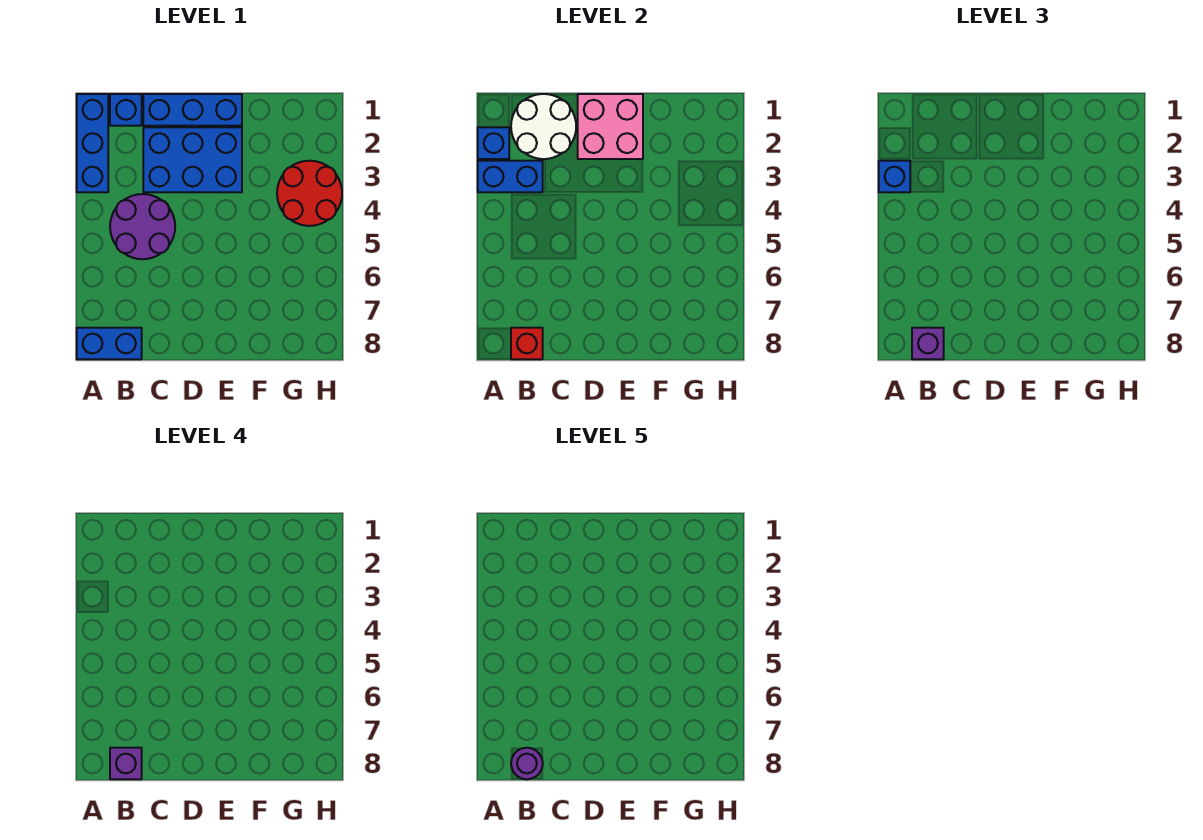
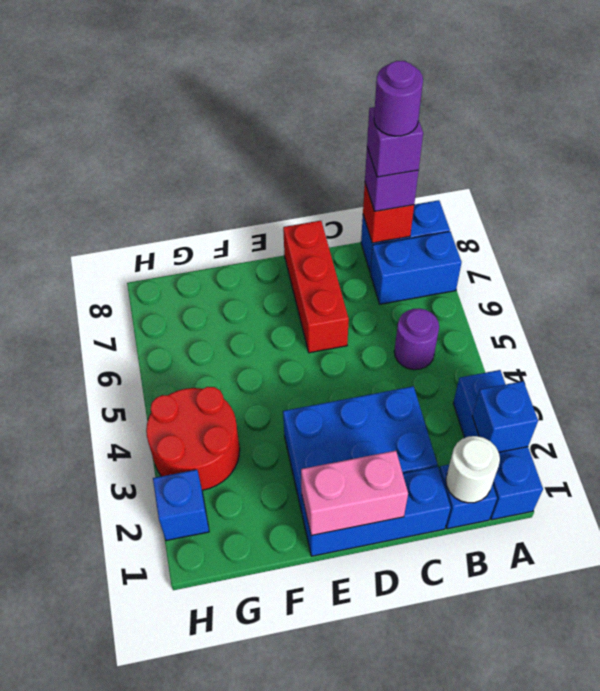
blue 1x2 brick [478,161,543,192] -> blue 1x2 brick moved to [370,232,462,304]
blue 1x1 brick [879,161,910,192] -> blue 1x1 brick moved to [153,470,209,541]
white 2x2 round brick [511,94,576,159] -> white 1x1 round brick [446,436,500,503]
purple 2x2 round brick [110,194,175,259] -> purple 1x1 round brick [394,308,439,370]
pink 2x2 brick [578,94,643,159] -> pink 1x2 brick [301,451,408,536]
none -> red 1x3 brick [283,221,349,353]

